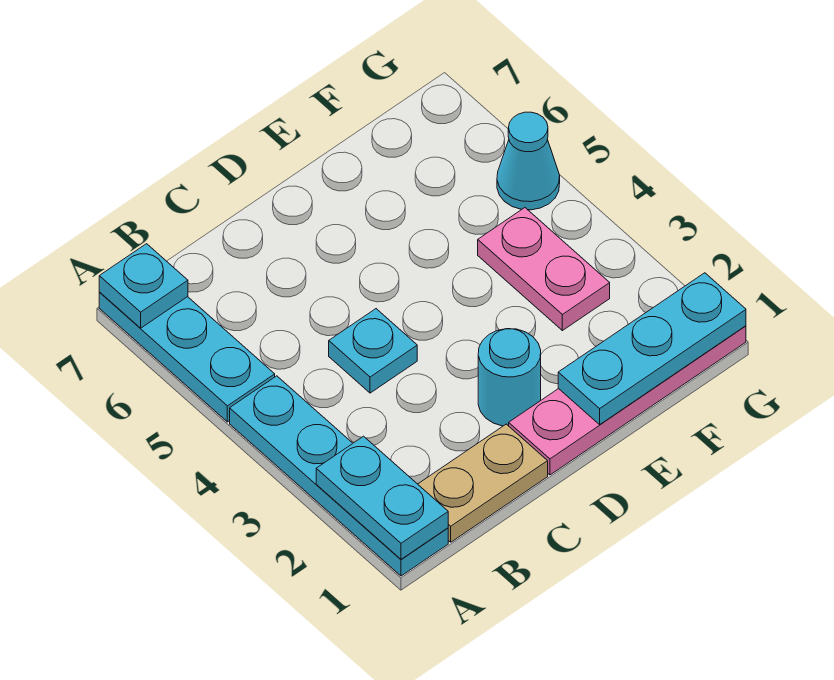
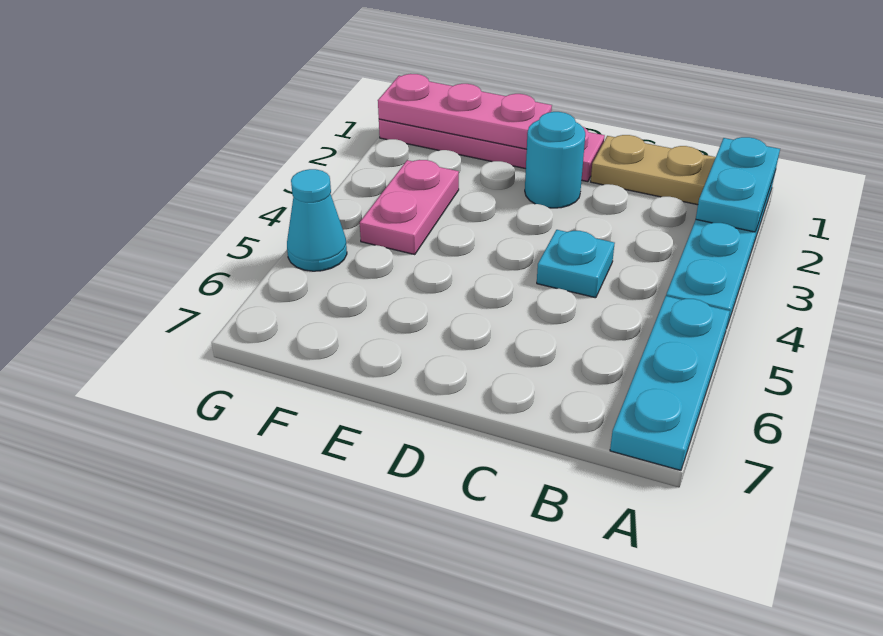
cyan 1x1 plate [99,244,188,328] -> none
cyan 1x3 plate [558,273,746,424] -> pink 1x3 plate [378,74,552,149]

